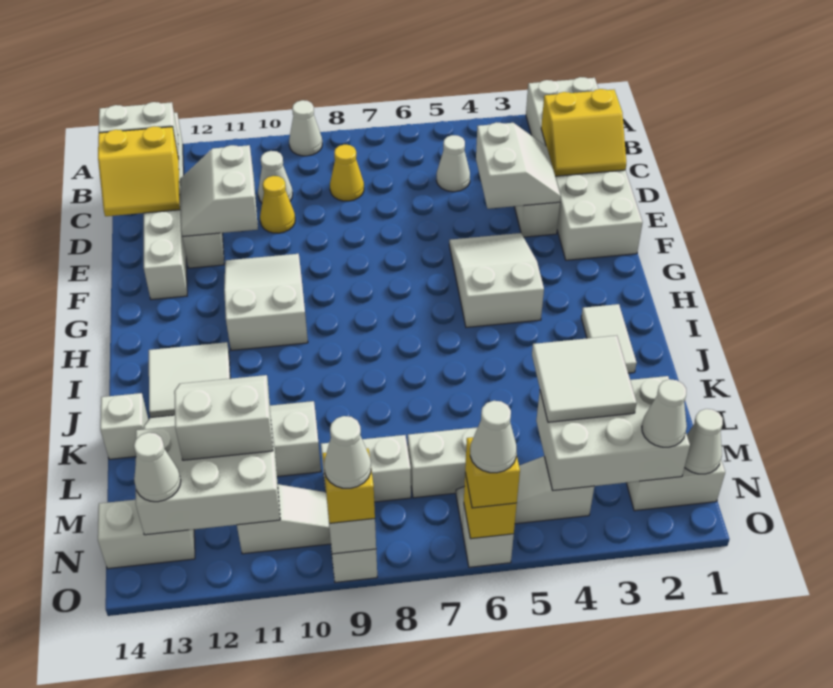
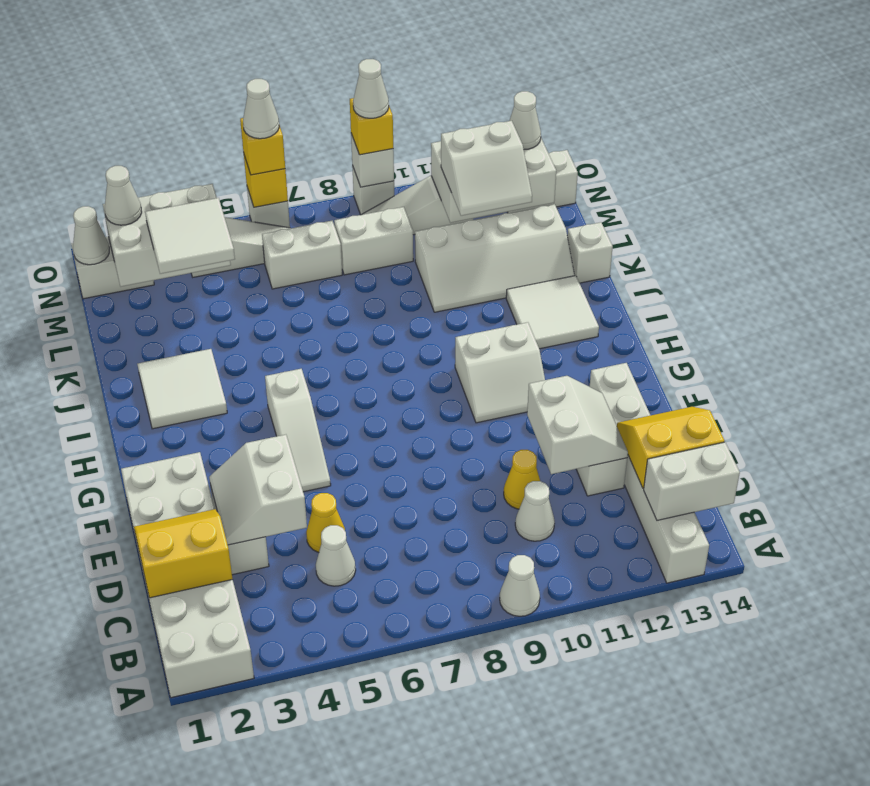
yellow 1x1 cone [330,145,364,201] -> yellow 1x1 cone moved to [306,493,345,552]
white 2x3 slope [449,233,544,327] -> white 1x3 slope [265,369,331,492]
white 2x3 slope [224,254,308,350] -> white 2x2 slope [455,322,545,423]
white 1x2 tile [581,304,637,373] -> white 2x2 tile [137,349,227,429]

